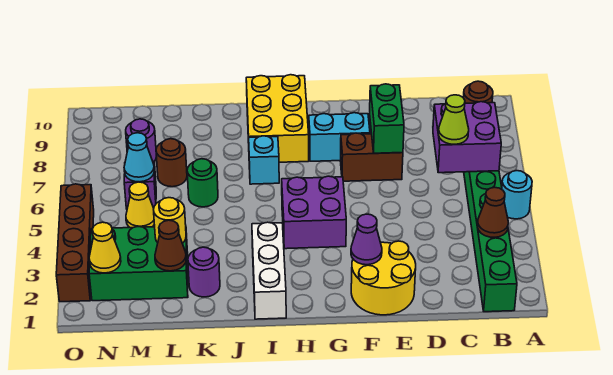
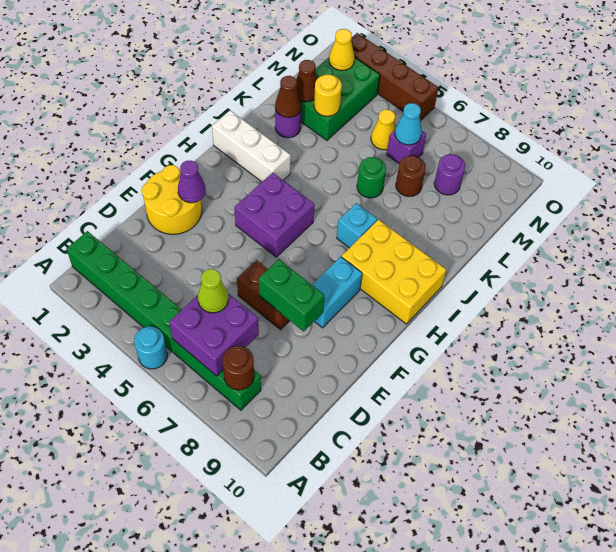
brown 1x1 cone [477,187,508,237] -> brown 1x1 cone moved to [275,76,301,118]
brown 1x2 brick [340,133,403,181] -> brown 1x2 brick turned to [237,260,290,330]

